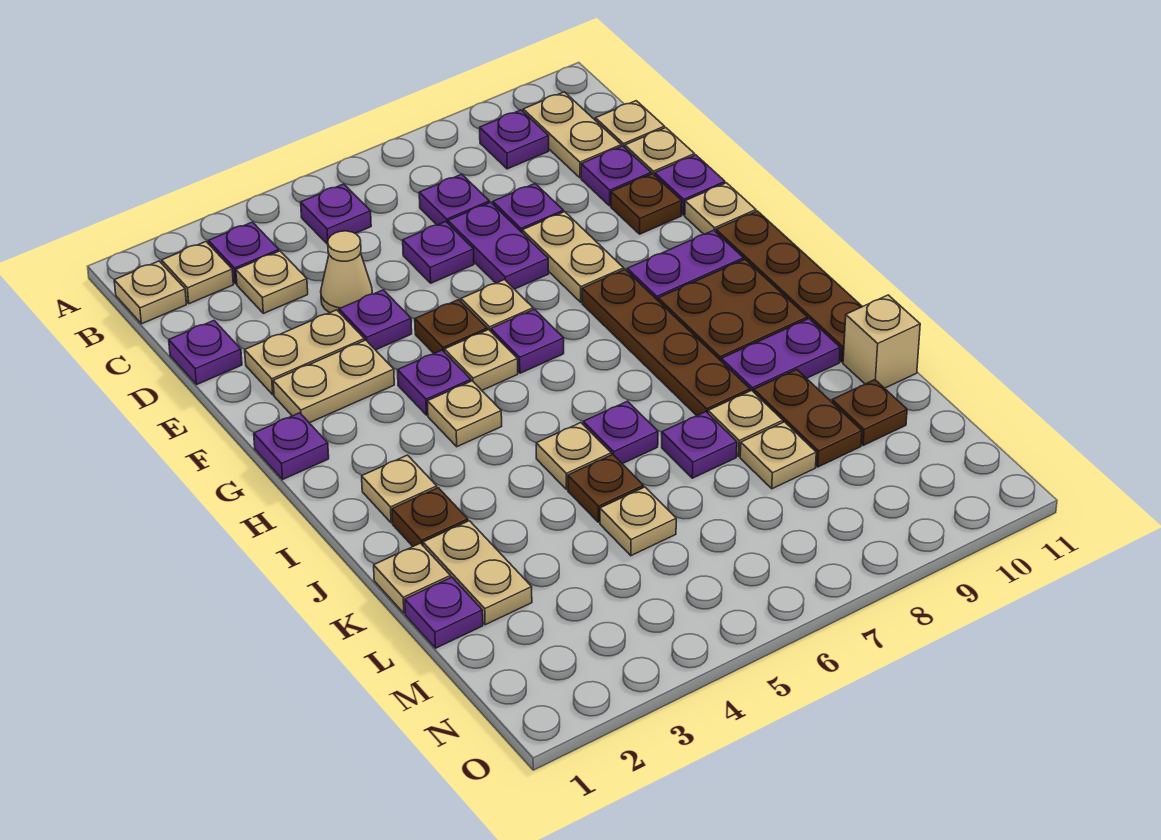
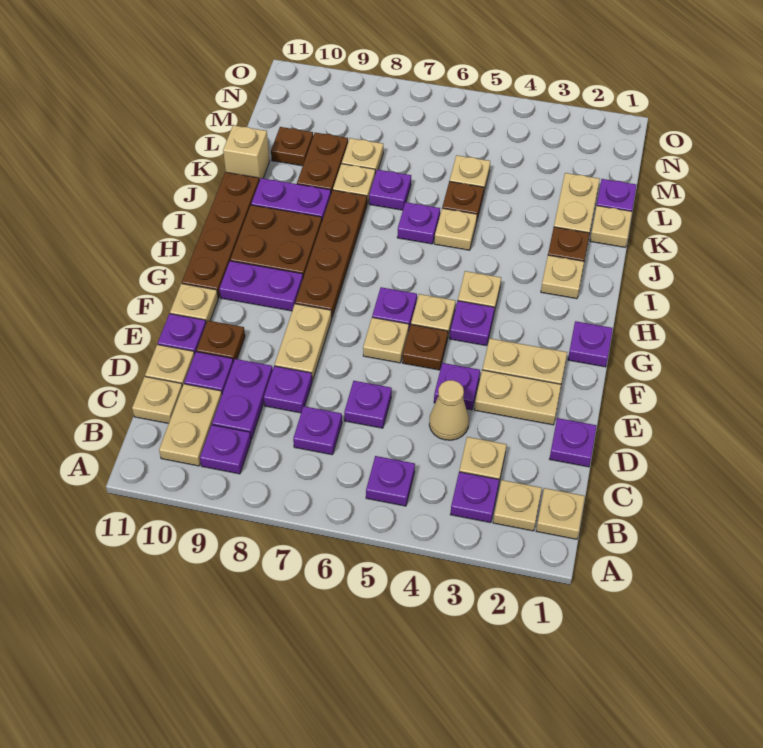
purple 1x2 plate [448,202,549,289] -> purple 1x2 plate moved to [212,359,273,439]

